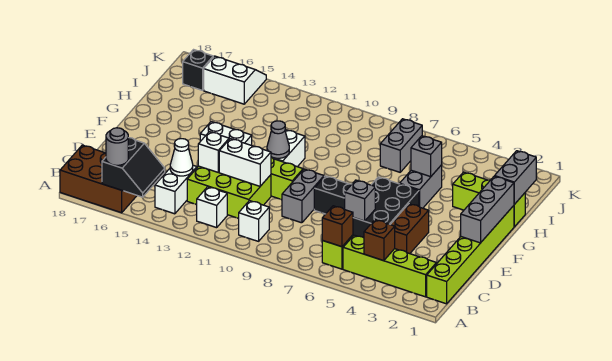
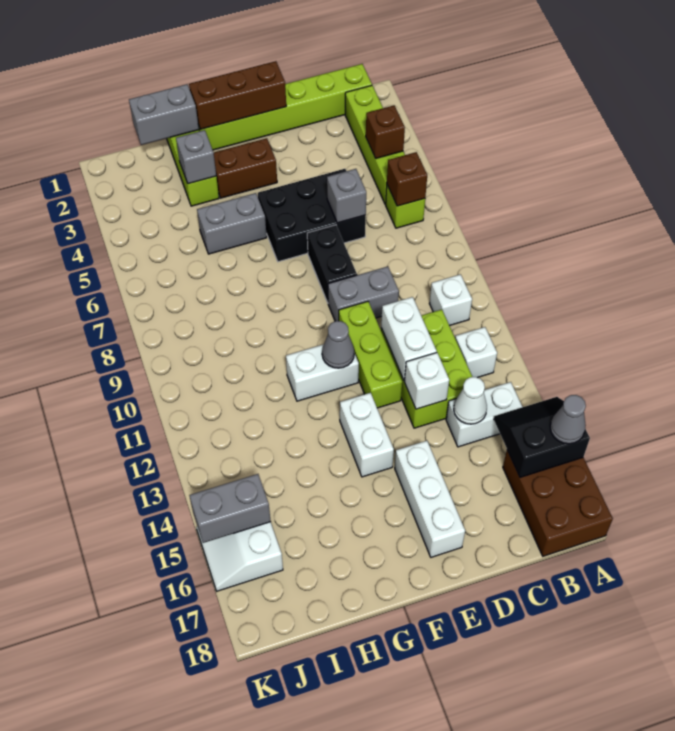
grey 1x1 round brick [106,128,128,165] -> grey 1x1 cone [550,395,586,444]
brown 1x2 brick [390,204,429,254] -> brown 1x2 brick moved to [214,138,277,198]
grey 1x3 brick [461,176,514,243] -> brown 1x3 brick [189,61,286,129]
none -> white 1x3 brick [395,441,465,557]
grey 1x1 brick [411,136,442,177] -> grey 1x1 brick moved to [176,130,216,184]
grey 1x2 brick [380,119,422,172] -> grey 1x2 brick moved to [189,474,271,543]
black 1x1 brick [183,50,213,90] -> none

